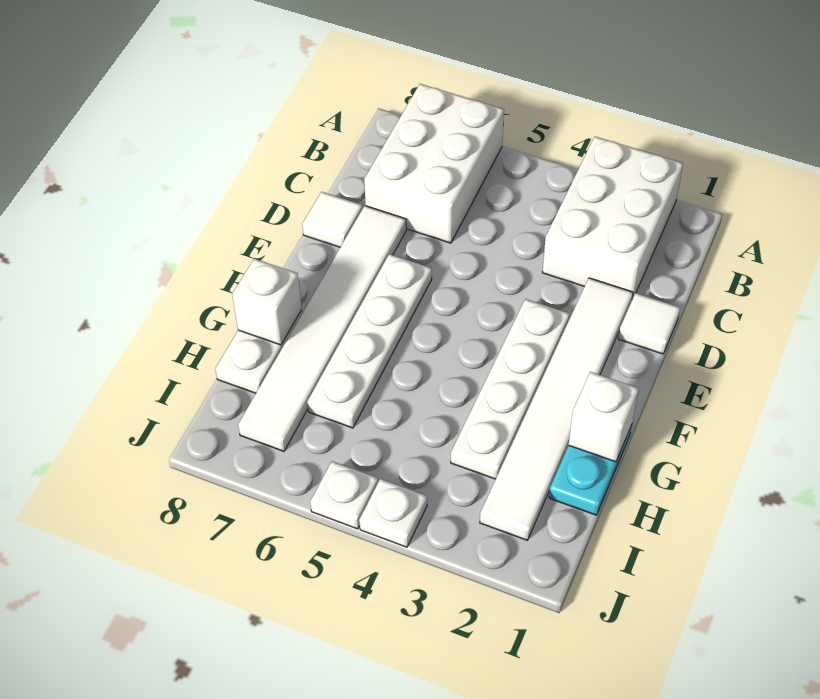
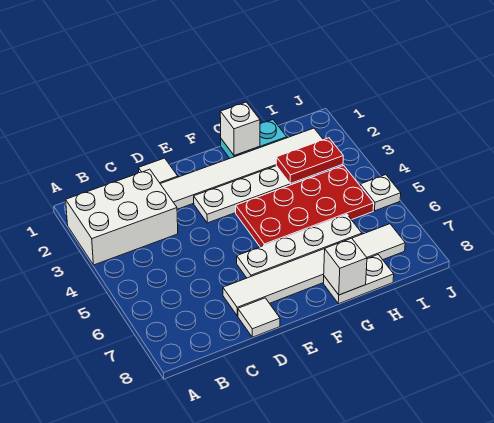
white 2x3 brick [364,84,504,243] -> none
none -> red 2x4 plate [236,165,374,247]
none -> red 1x2 plate [276,138,343,184]
white 1x1 plate [359,479,427,547] -> none

